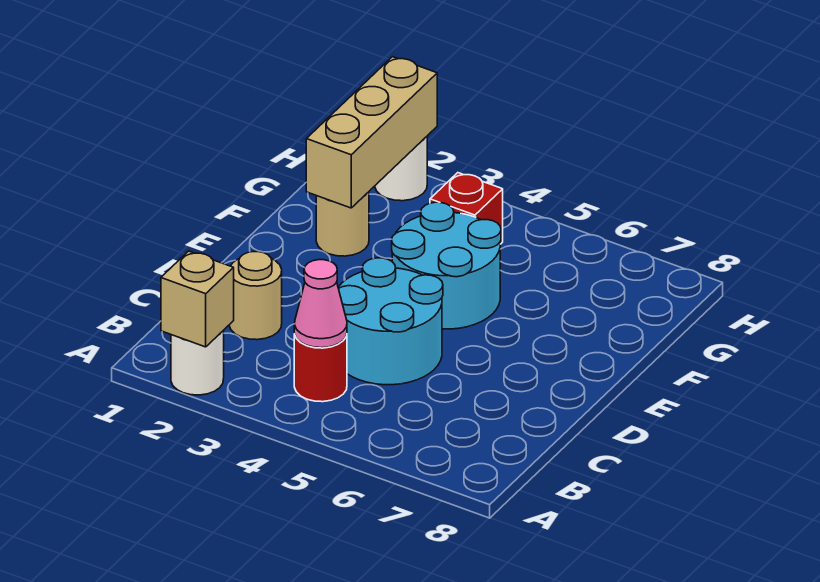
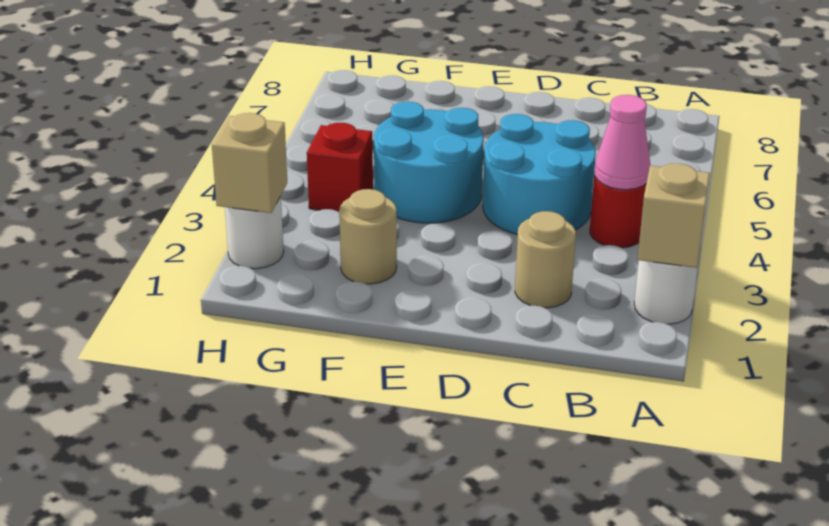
tan 1x3 brick [306,57,437,208] -> tan 1x1 brick [212,113,287,213]

